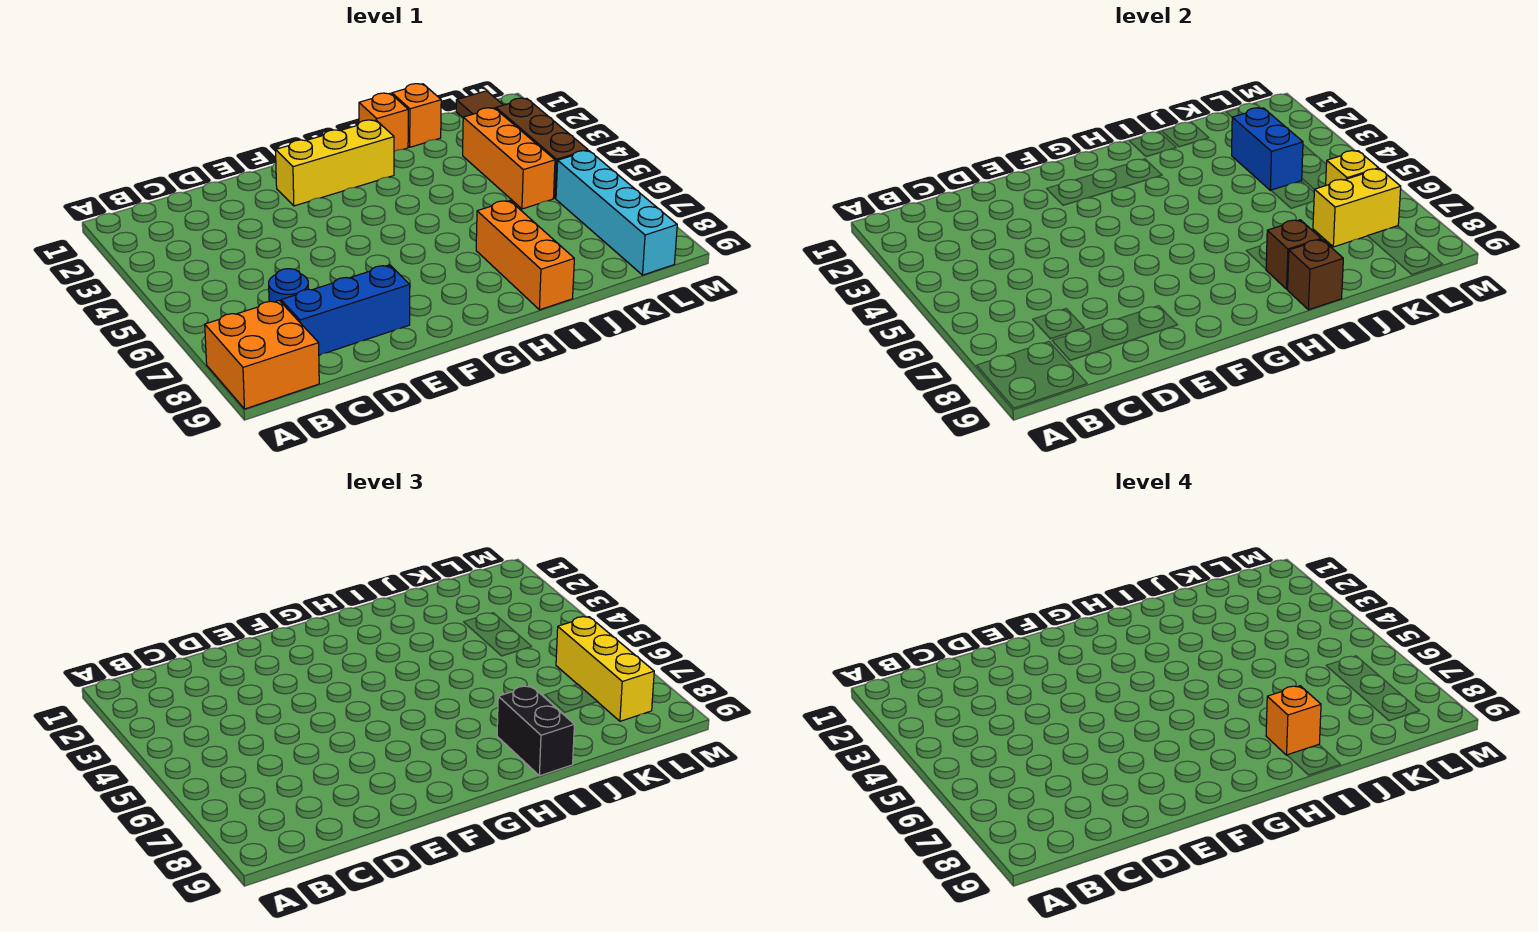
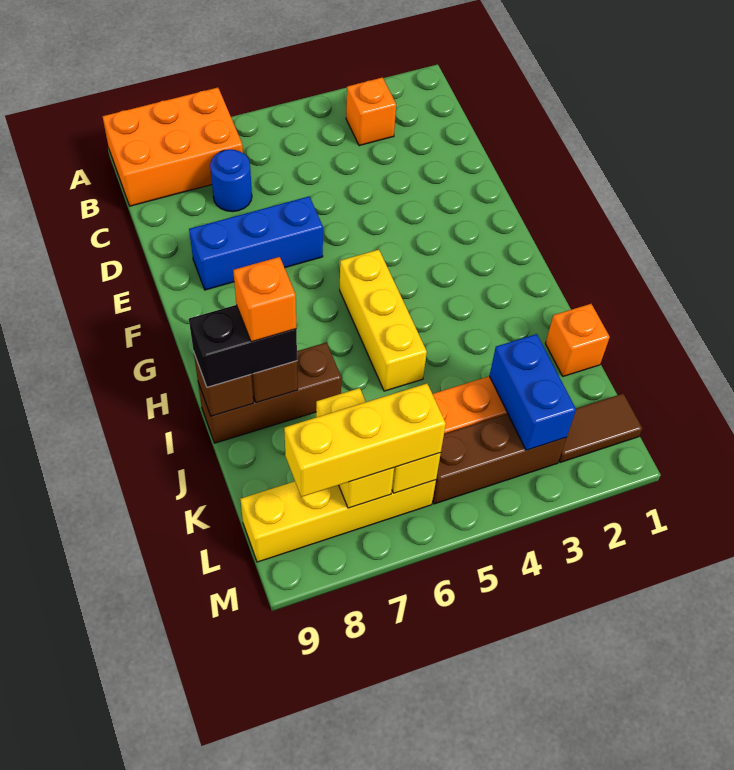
orange 2x2 brick [205,300,319,409] -> orange 2x3 brick [102,88,243,206]
blue 1x3 brick [281,265,410,355] -> blue 1x3 brick turned to [189,196,323,290]
yellow 1x3 brick [276,120,394,206] -> yellow 1x3 brick moved to [340,250,427,391]
orange 1x1 brick [359,93,408,151] -> orange 1x1 brick moved to [346,77,396,146]
orange 1x3 brick [476,201,574,310] -> brown 1x3 brick [198,343,341,443]
blue 1x2 brick [1232,108,1303,191] -> blue 1x2 brick turned to [489,334,576,450]
cyan 1x4 brick [556,151,677,275] -> yellow 1x4 brick [240,480,436,562]

